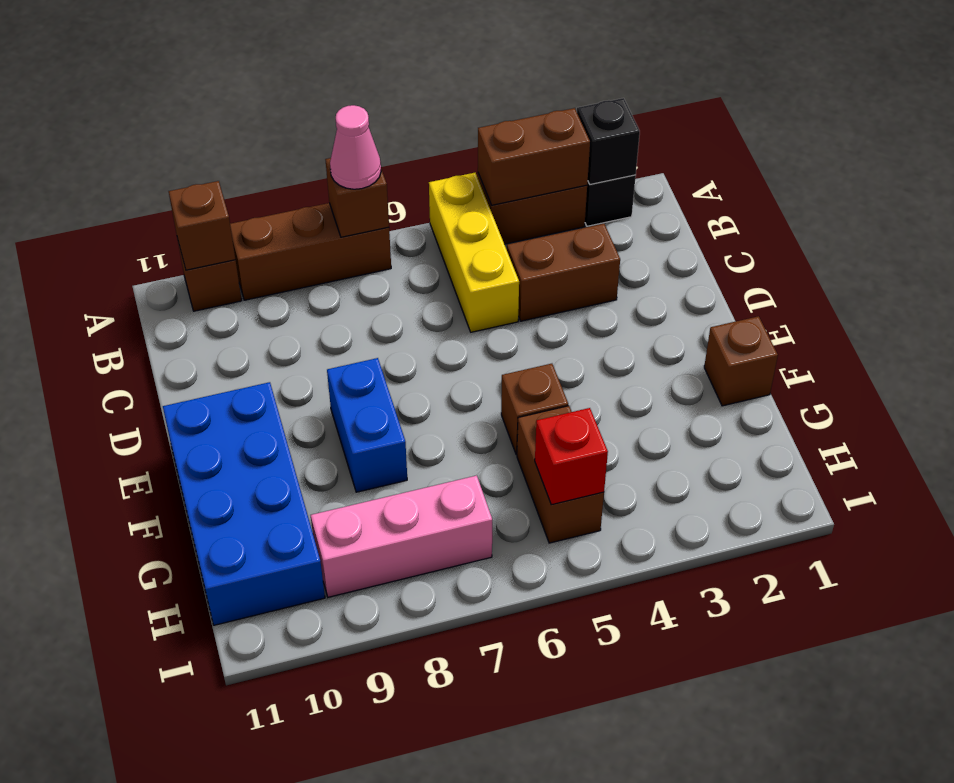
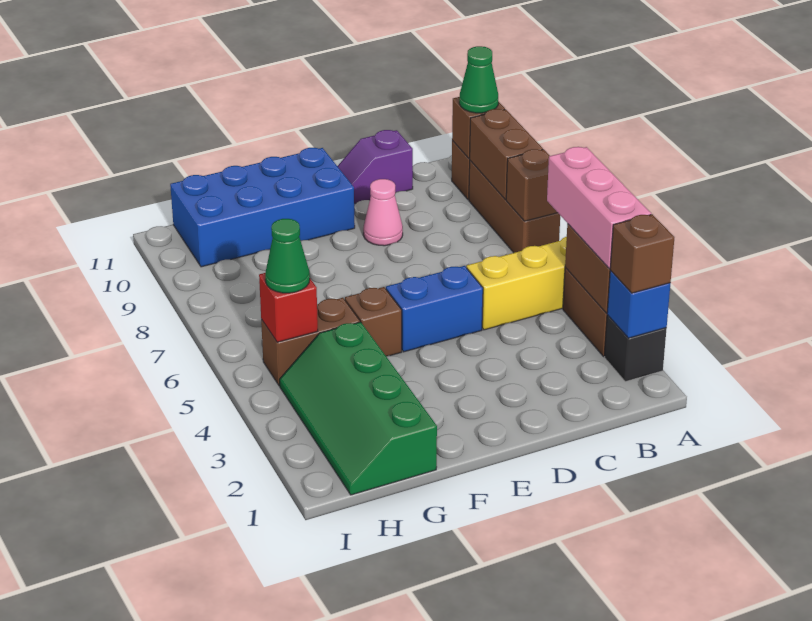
black 1x1 brick [577,98,640,184] -> blue 1x1 brick [607,271,670,338]
pink 1x1 cone [330,105,381,189] -> pink 1x1 cone moved to [363,179,403,246]
none -> green 1x1 cone [459,46,498,113]
brown 1x2 brick [507,224,620,321] -> brown 1x2 brick moved to [470,109,543,200]
none -> purple 1x2 slope [337,130,413,204]
blue 1x2 brick [327,358,407,492] -> blue 1x2 brick moved to [386,266,483,352]
brown 1x1 brick [704,316,778,406] -> brown 1x1 brick moved to [610,214,674,293]
none -> green 2x4 slope [280,322,437,495]
none -> green 1x1 cone [265,219,310,293]
pink 1x3 brick [311,475,492,597] -> pink 1x3 brick moved to [547,147,651,269]

